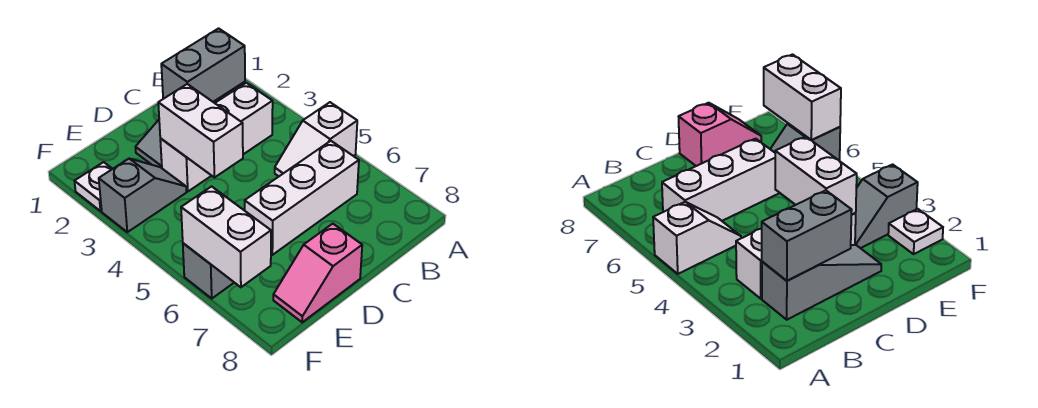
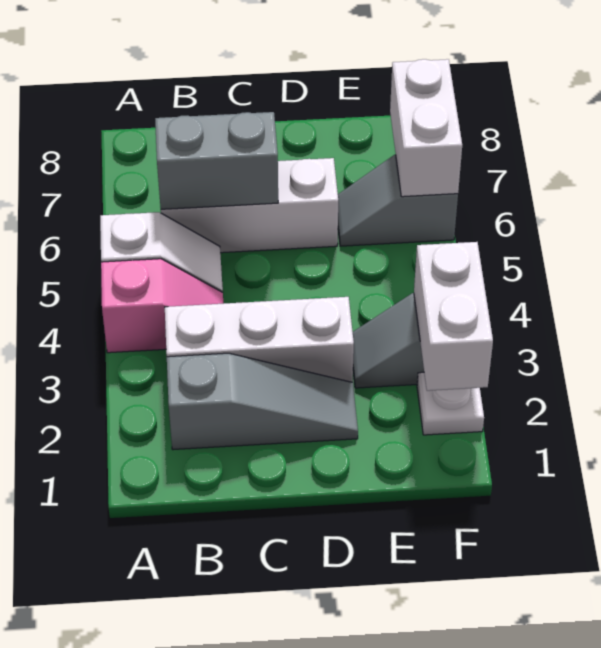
grey 1x2 brick [161,28,245,102] -> grey 1x2 brick moved to [155,112,278,209]
white 1x2 brick [158,84,243,178] -> white 1x2 brick moved to [414,242,493,391]
pink 1x2 slope [273,224,362,322] -> pink 1x2 slope moved to [101,259,224,353]

